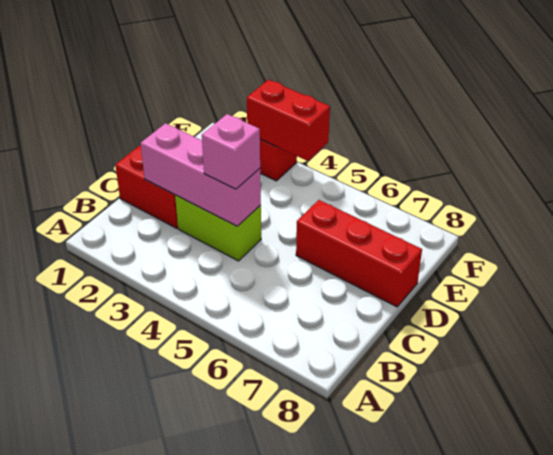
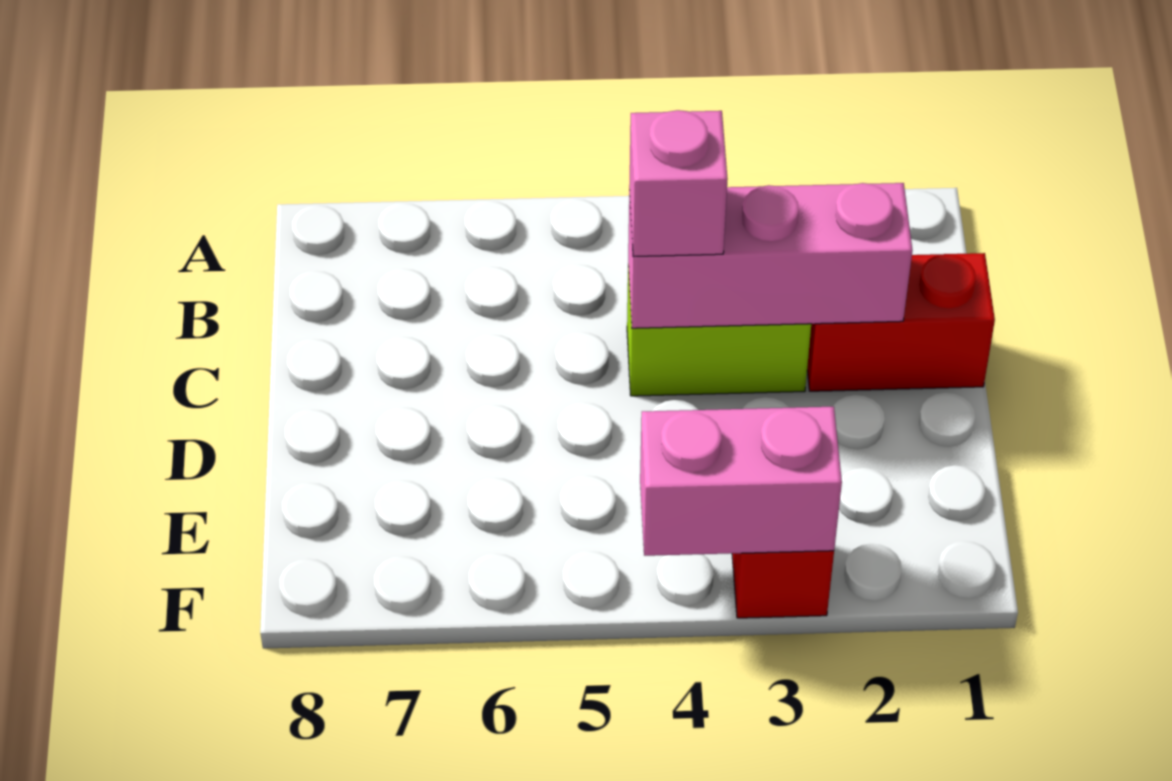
red 1x3 brick [296,200,422,307] -> none
red 1x2 brick [247,80,330,161] -> pink 1x2 brick [640,407,842,556]

